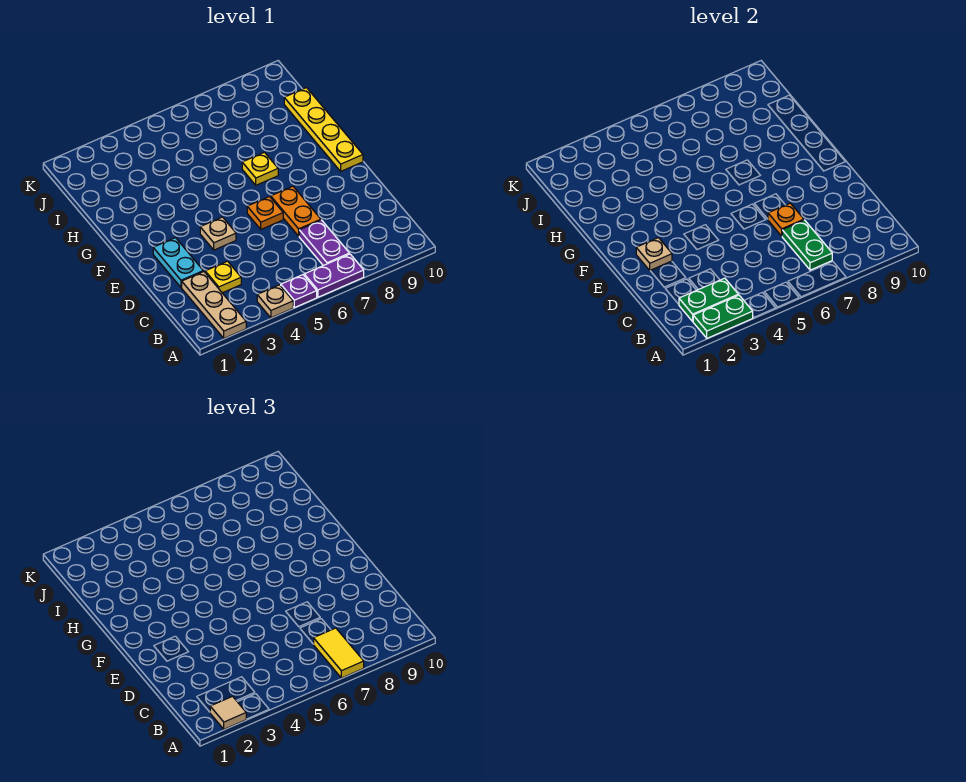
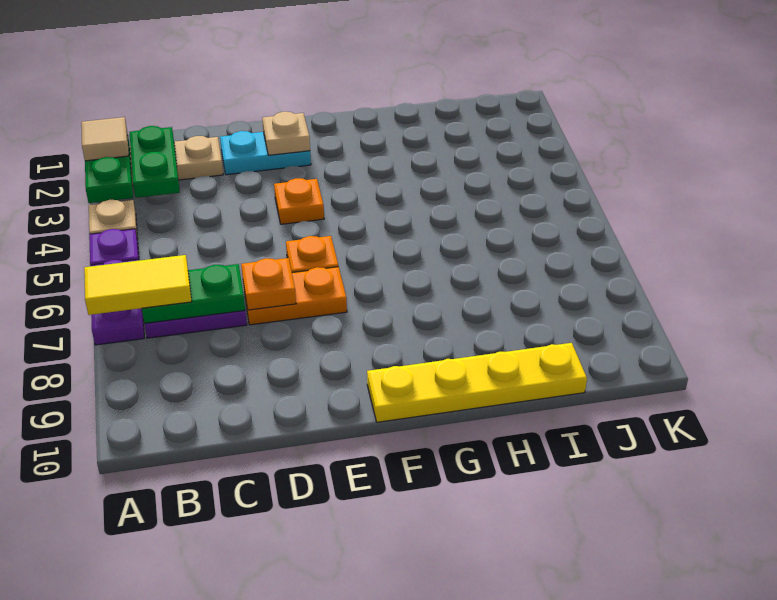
yellow 1x1 plate [205,261,241,293] -> none
tan 1x1 plate [200,217,236,250] -> orange 1x1 plate [274,178,324,224]
yellow 1x1 plate [242,152,278,185] -> none

